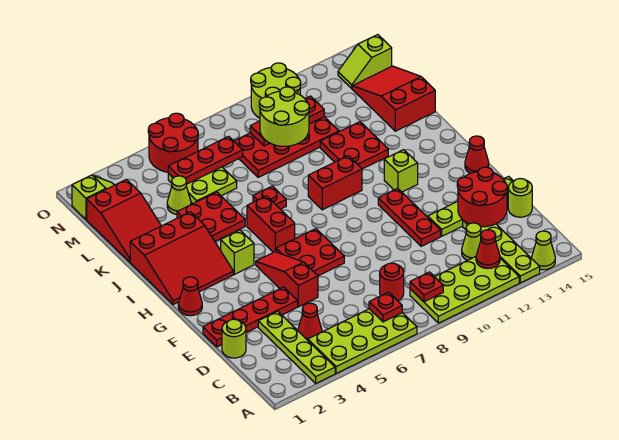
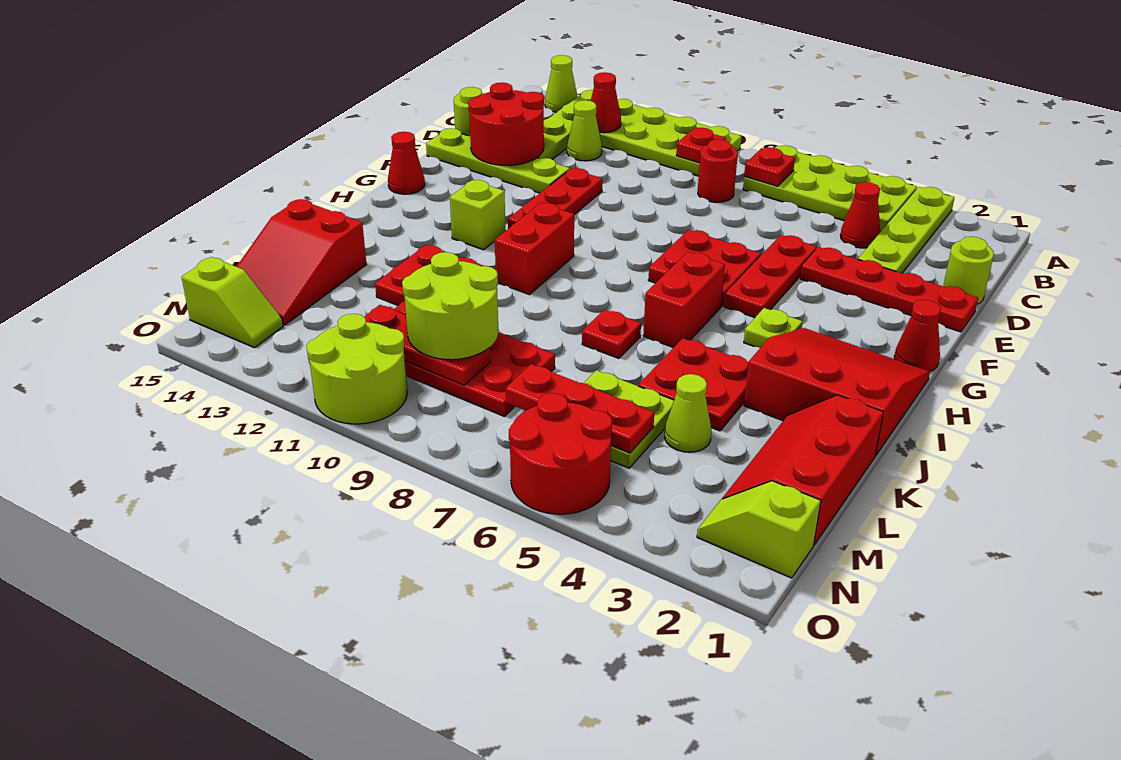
red 1x3 slope [256,252,318,307] -> red 1x3 plate [724,235,817,318]
lime 1x1 brick [221,230,254,274] -> lime 1x1 plate [744,308,803,348]
red 1x2 brick [308,156,362,210] -> red 1x2 brick turned to [495,203,574,295]
red 2x3 slope [87,179,161,262] -> red 2x3 slope turned to [722,395,883,545]

